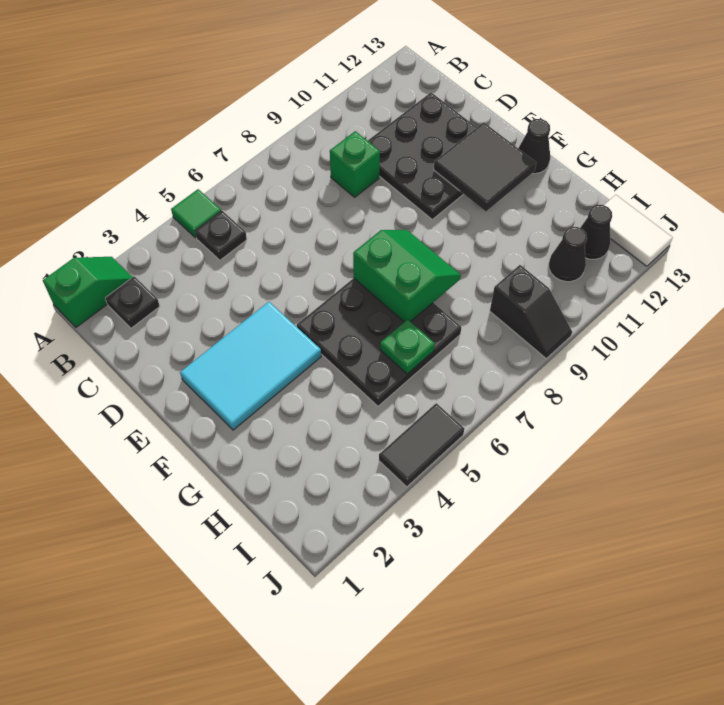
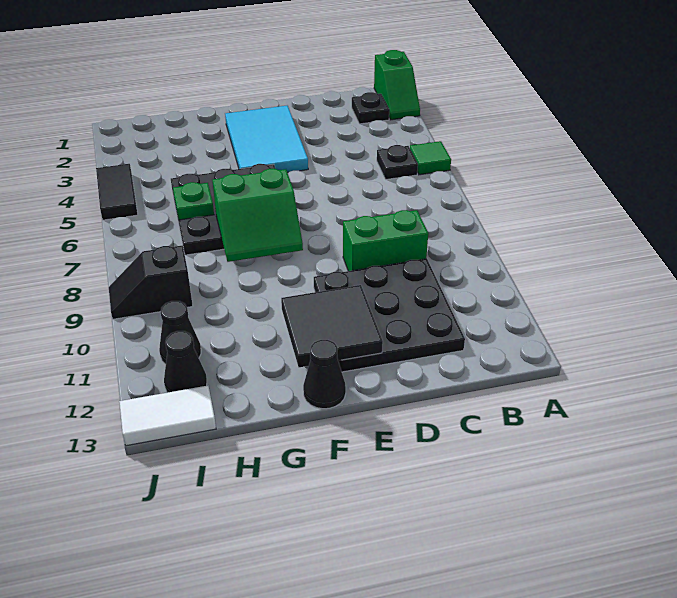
green 1x1 brick [330,131,380,197] -> green 1x2 brick [343,210,428,271]

